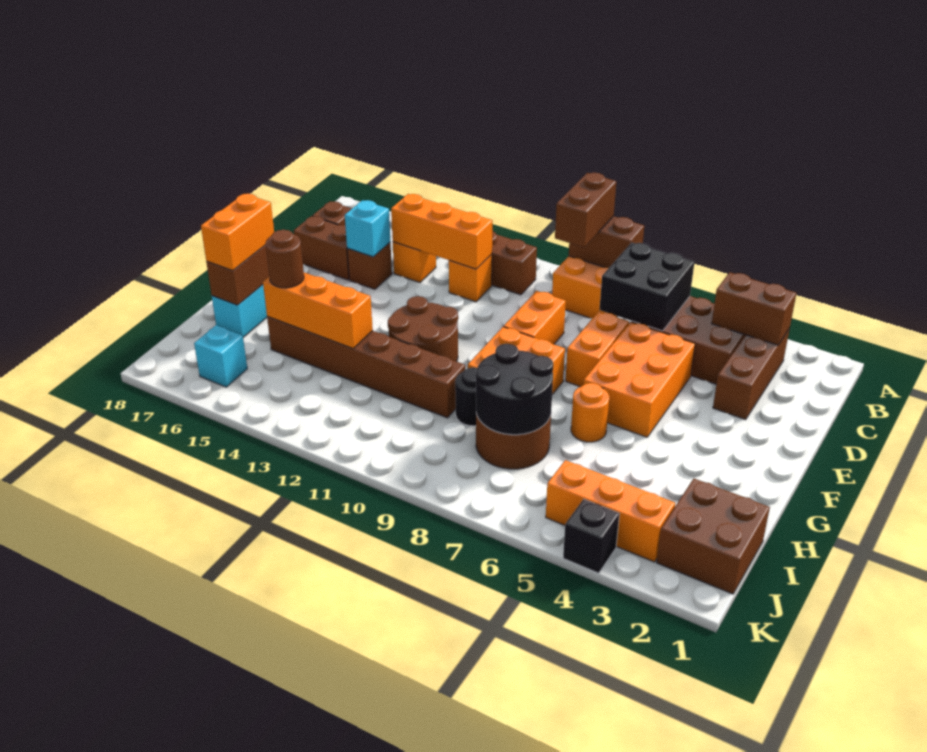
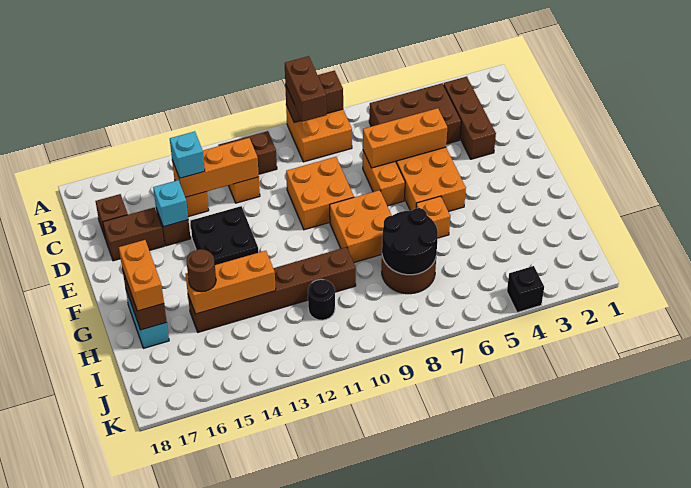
brown 1x2 brick [712,272,796,345] -> none
black 2x2 brick [599,242,694,331] -> black 2x2 brick moved to [190,206,258,265]
orange 1x2 brick [504,291,566,344] -> orange 2x2 brick [286,157,354,230]
brown 2x2 round brick [388,296,458,362] -> none
orange 1x1 round brick [571,383,609,442] -> orange 1x1 brick [416,196,450,238]
black 1x1 round brick [455,367,477,426] -> black 1x1 round brick moved to [308,279,335,320]
brown 2x2 brick [657,479,770,594] -> none
orange 1x3 brick [546,460,675,562] -> orange 1x3 brick moved to [363,108,447,168]
cyan 1x1 brick [194,325,247,387] -> cyan 1x1 brick moved to [170,131,205,178]

